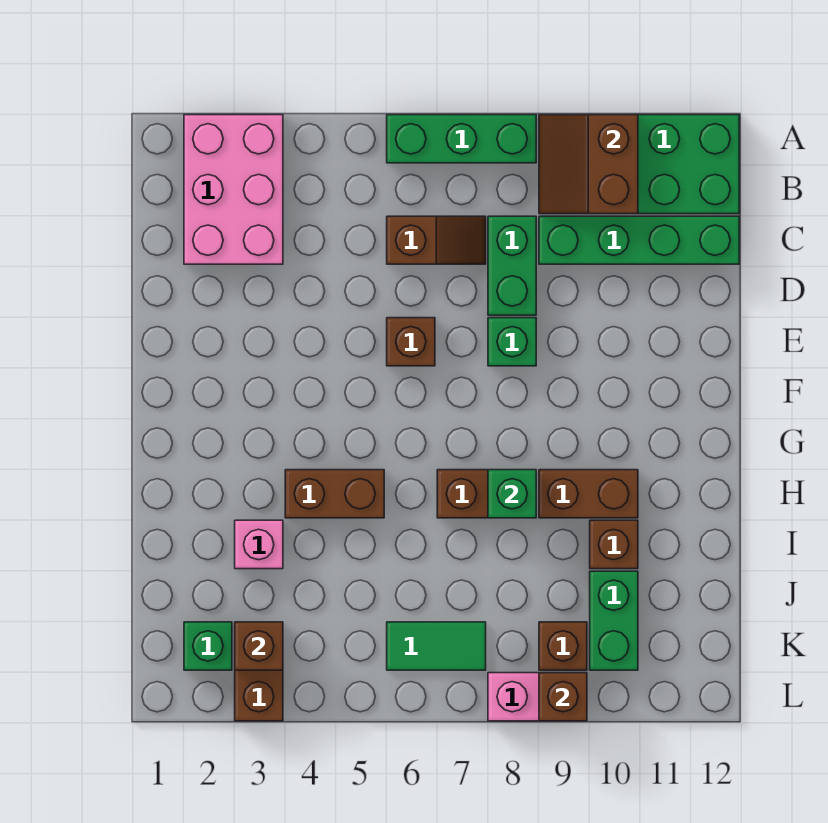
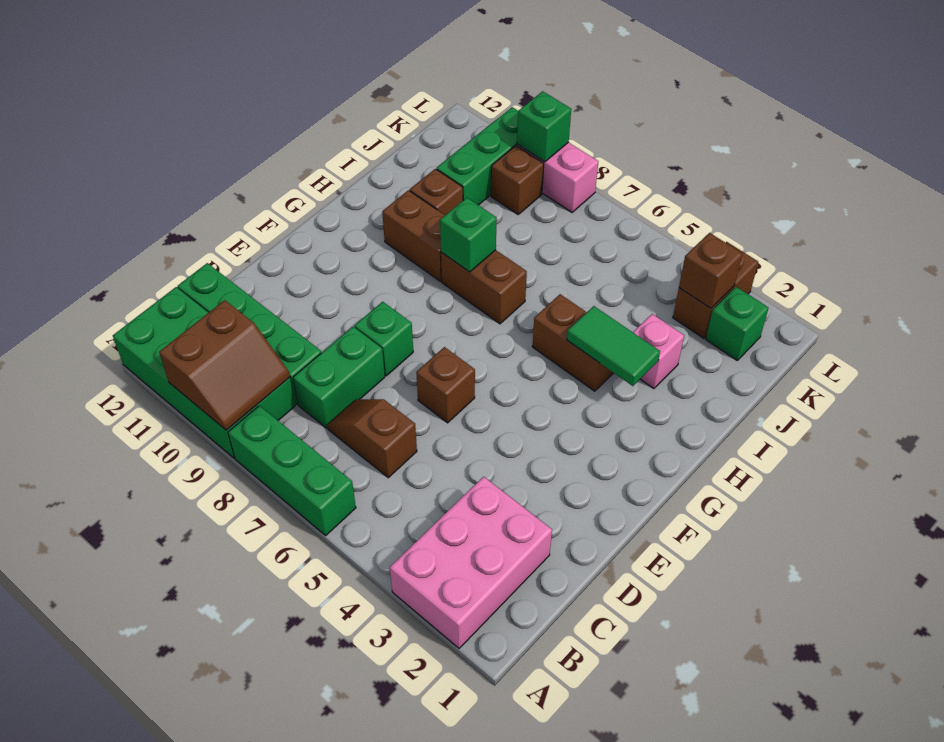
green 1x2 brick [590,571,638,670] -> green 1x3 brick [437,107,518,205]
green 1x2 tile [387,622,486,670] -> green 1x2 tile moved to [567,306,660,386]
brown 1x1 brick [539,673,587,721] -> green 1x1 brick [517,91,571,162]

